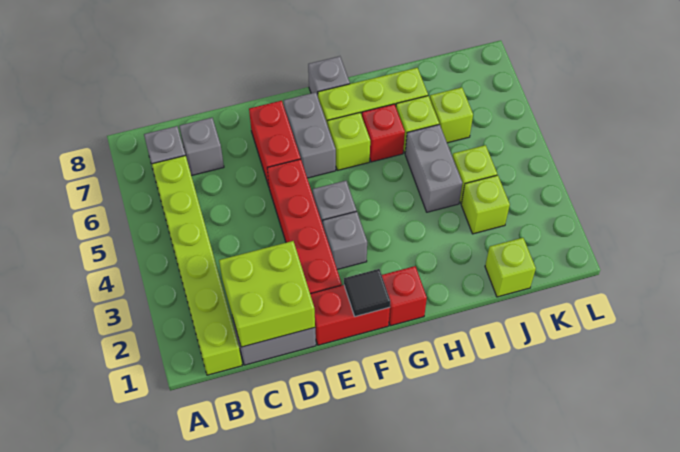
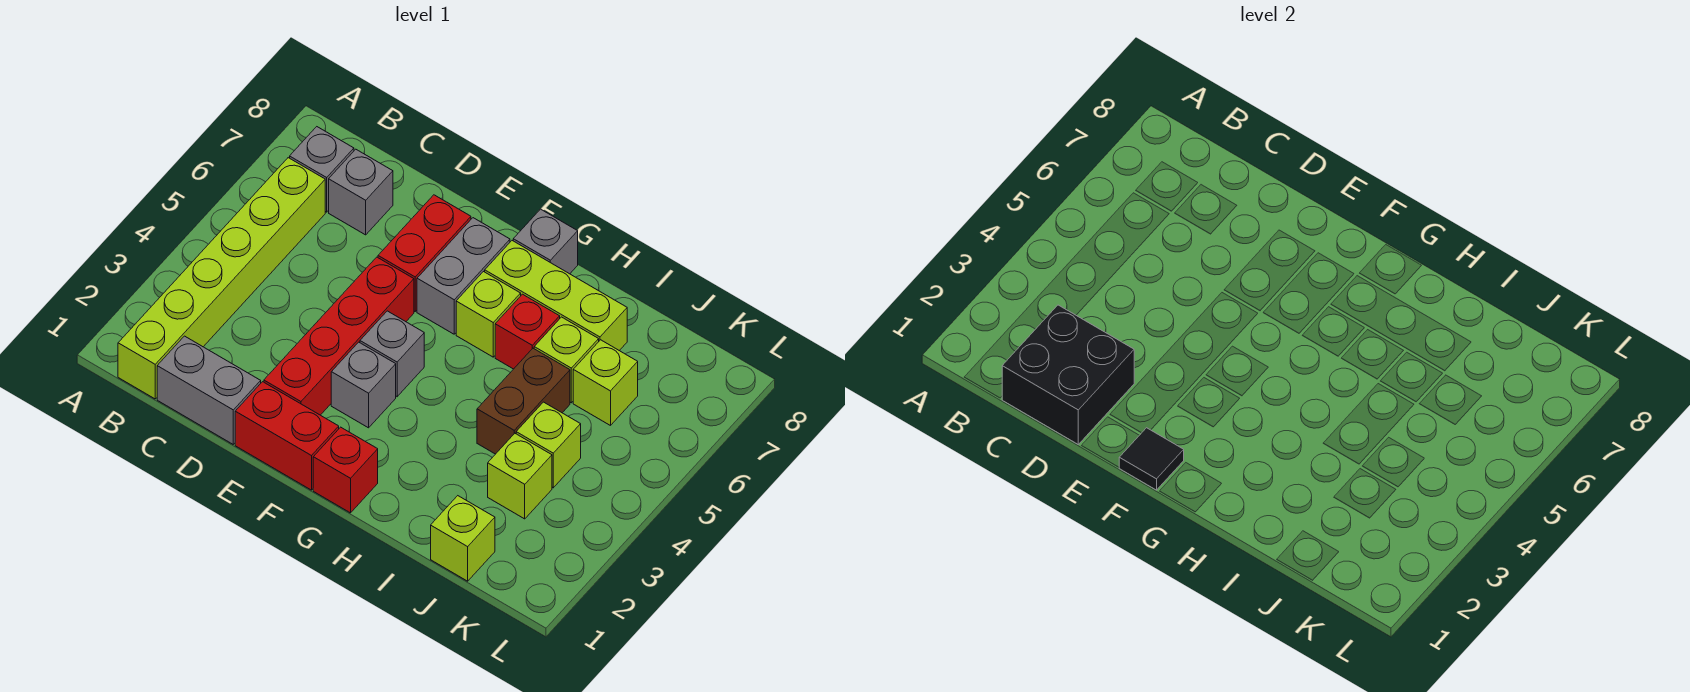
lime 2x2 brick [219,241,315,347] -> black 2x2 brick [1002,305,1134,444]
grey 1x2 brick [405,124,462,212] -> brown 1x2 brick [477,348,570,454]

